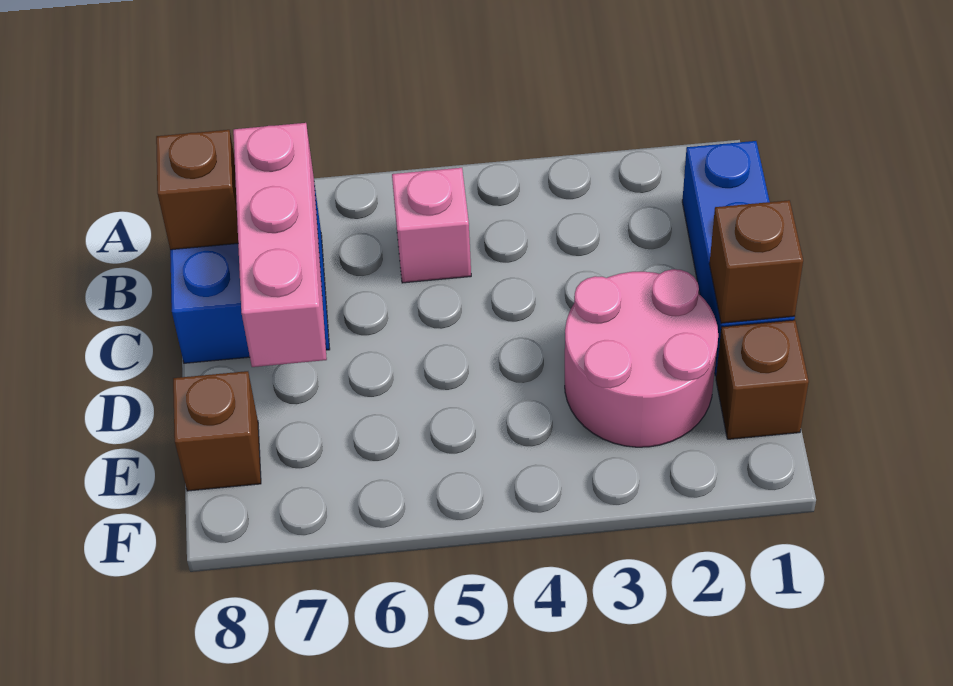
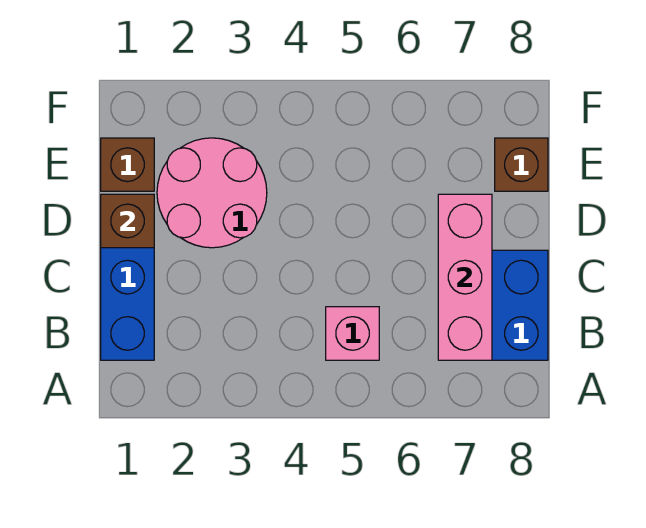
brown 1x1 brick [156,130,238,250] -> none

